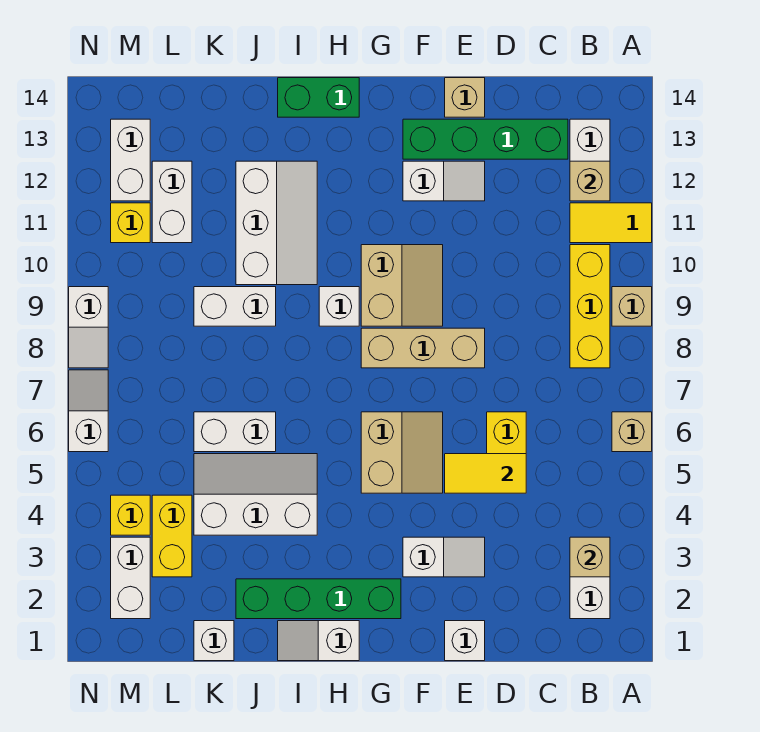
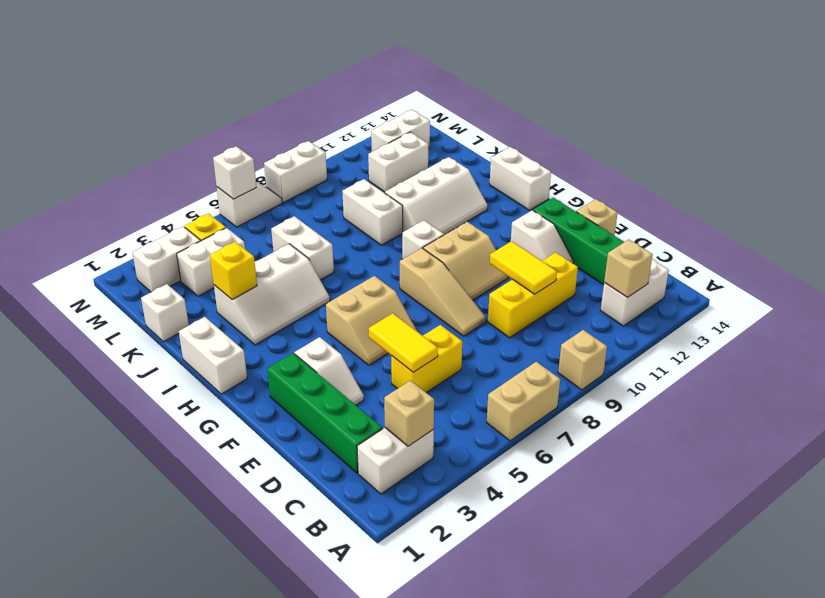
tan 1x1 brick [612,412,652,452] -> tan 1x2 brick [487,362,560,441]
yellow 1x2 tile [570,203,652,243] -> yellow 1x2 tile moved to [490,241,557,294]
yellow 1x3 brick [570,245,610,368] -> yellow 1x3 brick moved to [488,252,578,338]
white 1x1 brick [445,621,485,661] -> white 1x1 brick moved to [213,146,256,199]
tan 1x3 brick [361,328,485,368] -> tan 1x3 slope [400,248,486,336]
green 1x4 brick [236,579,401,619] -> green 1x4 brick moved to [267,353,382,473]
white 1x2 slope [278,621,359,661] -> white 1x2 brick [179,317,247,394]
green 1x2 brick [278,78,359,117] -> white 1x2 brick [490,147,551,210]
white 2x3 slope [194,454,317,535] -> white 2x3 slope turned to [214,244,330,345]
yellow 1x2 brick [152,495,192,577] -> white 1x2 brick [177,228,245,296]
yellow 1x1 brick [111,203,150,243] -> yellow 1x1 brick moved to [210,242,257,300]
white 1x2 slope [69,287,108,368] -> white 1x2 brick [264,141,327,203]

